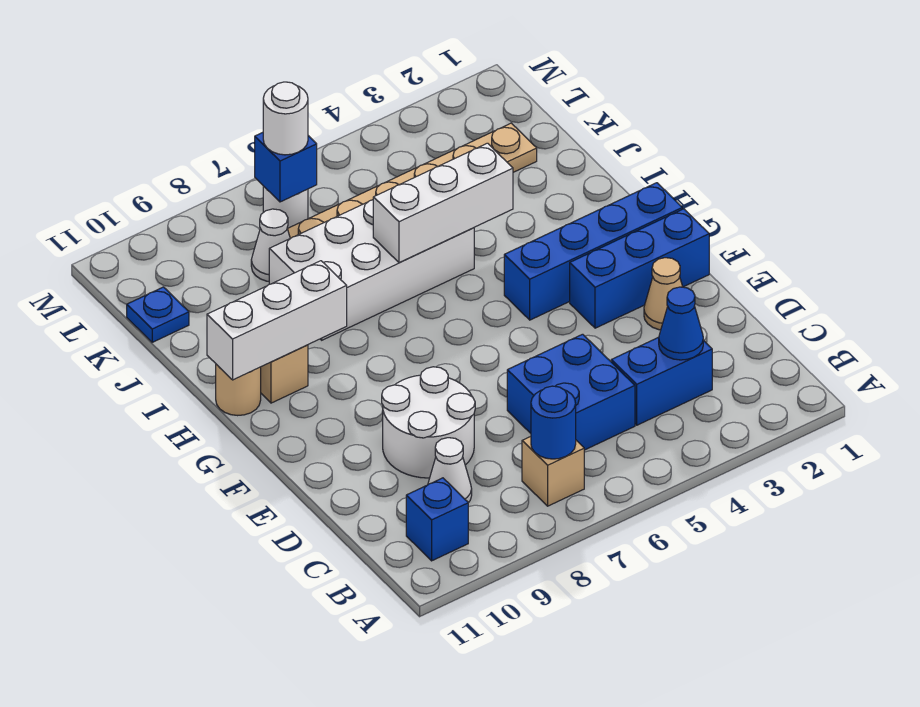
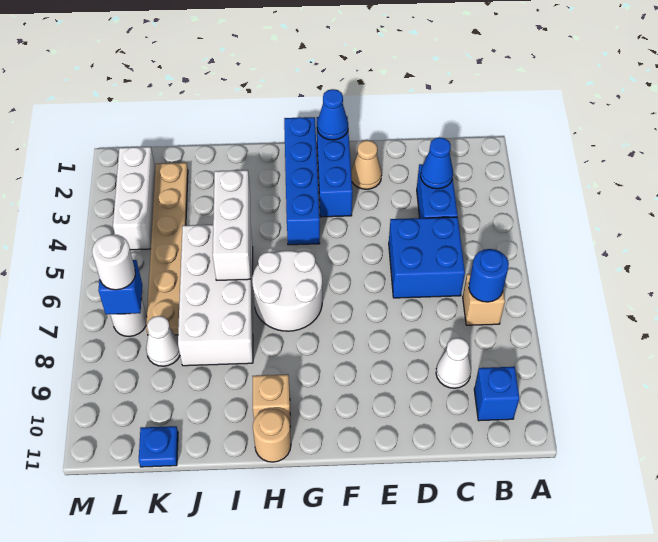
white 2x2 round brick [382,367,475,478] -> white 2x2 round brick moved to [252,251,322,331]
none -> blue 1x1 cone [317,89,348,140]
white 1x3 brick [207,261,347,380] -> white 1x3 brick moved to [113,147,155,250]

